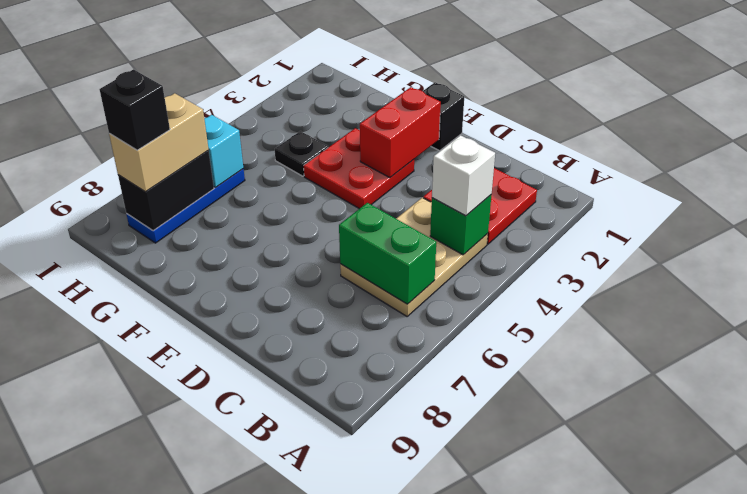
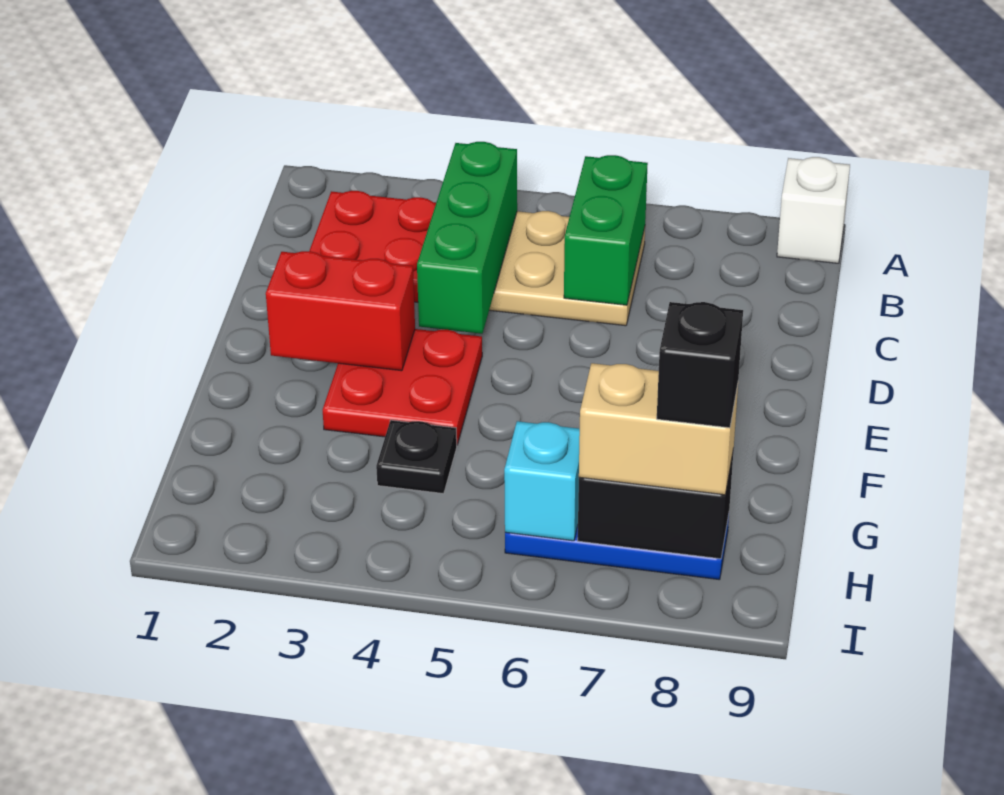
green 1x1 brick [430,195,491,255] -> green 1x3 brick [417,142,517,334]
white 1x1 brick [432,135,495,216] -> white 1x1 brick moved to [777,157,850,263]
black 1x1 brick [423,82,464,151] -> none

